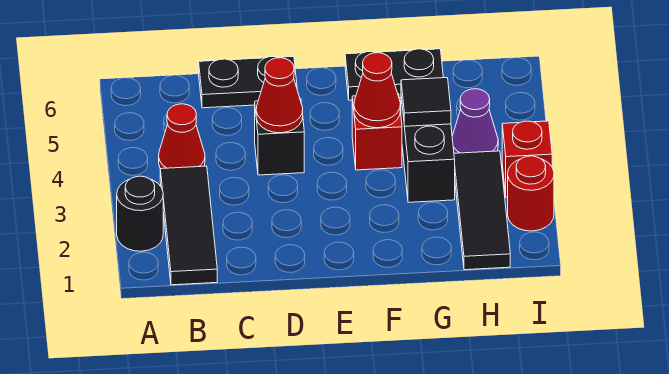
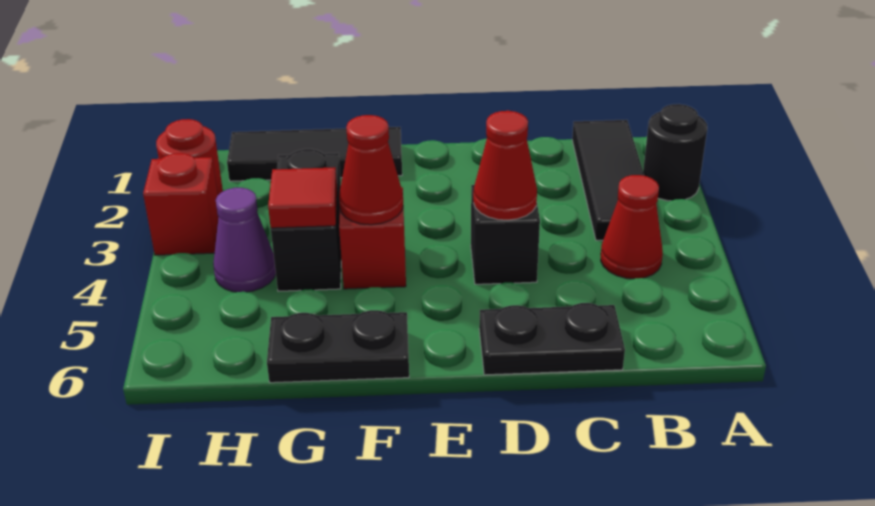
black 1x1 tile [401,78,451,126] -> red 1x1 tile [268,167,337,228]
black 1x3 tile [454,151,510,270] -> black 1x3 tile turned to [227,127,402,181]

